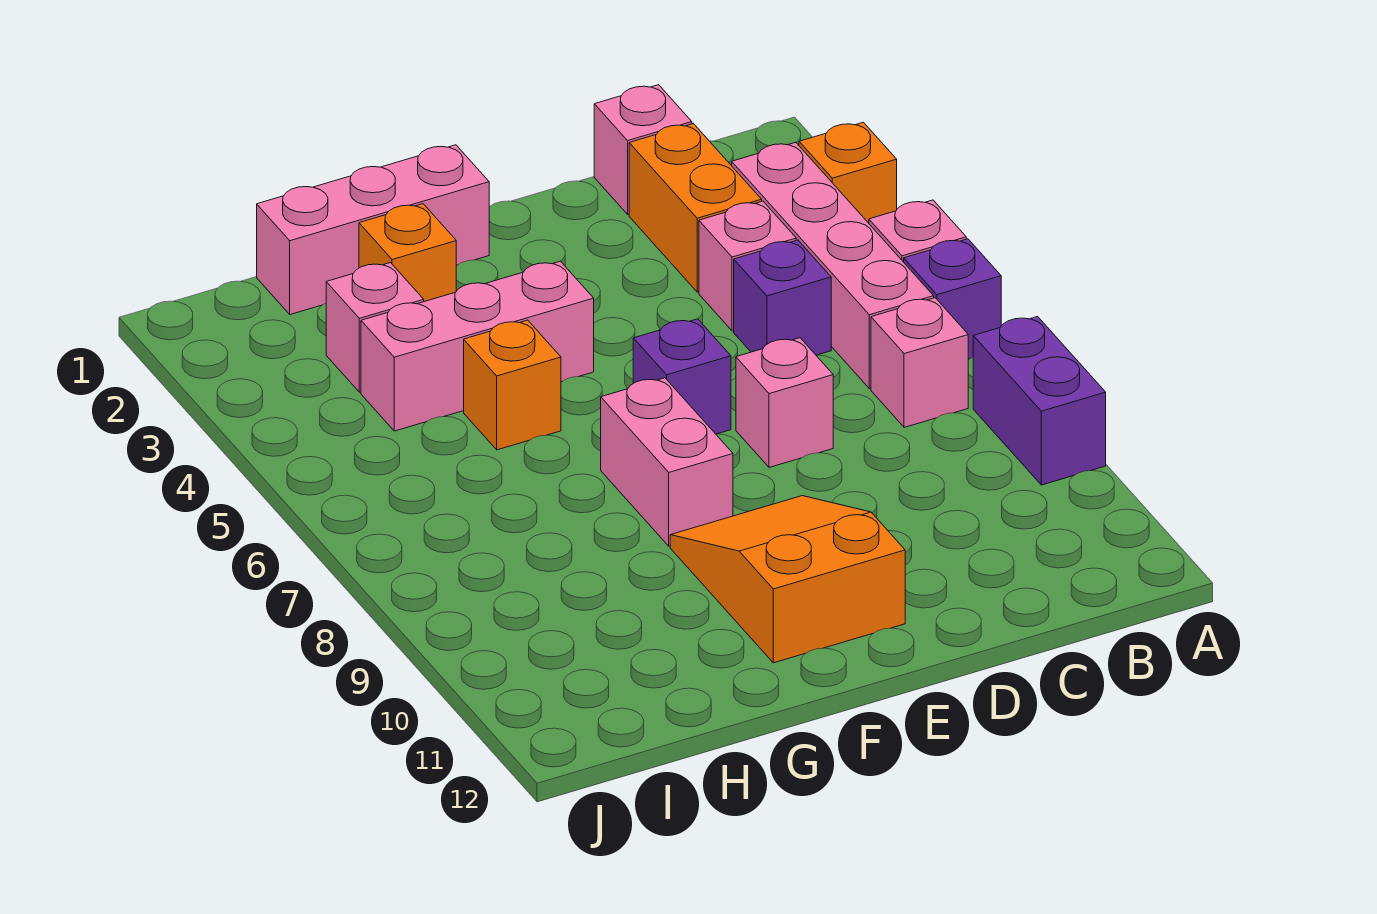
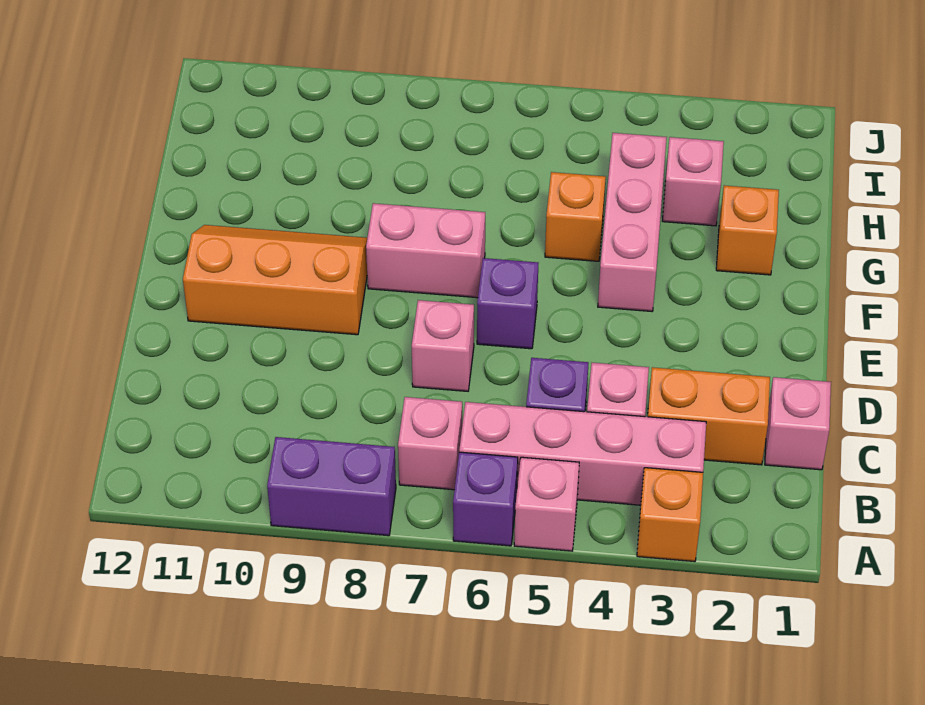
orange 2x3 slope [670,496,905,663] -> orange 2x3 slope turned to [183,225,367,335]
pink 1x3 brick [257,145,489,315] -> none

